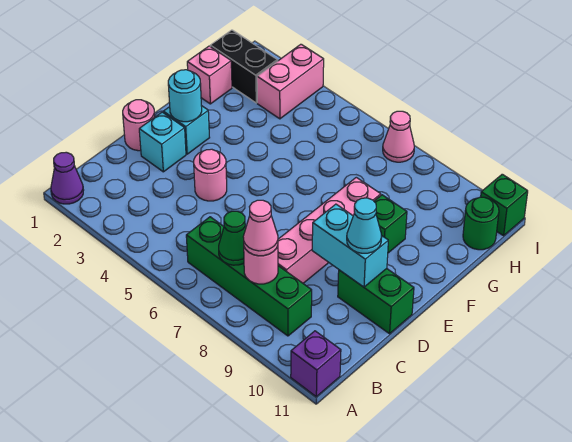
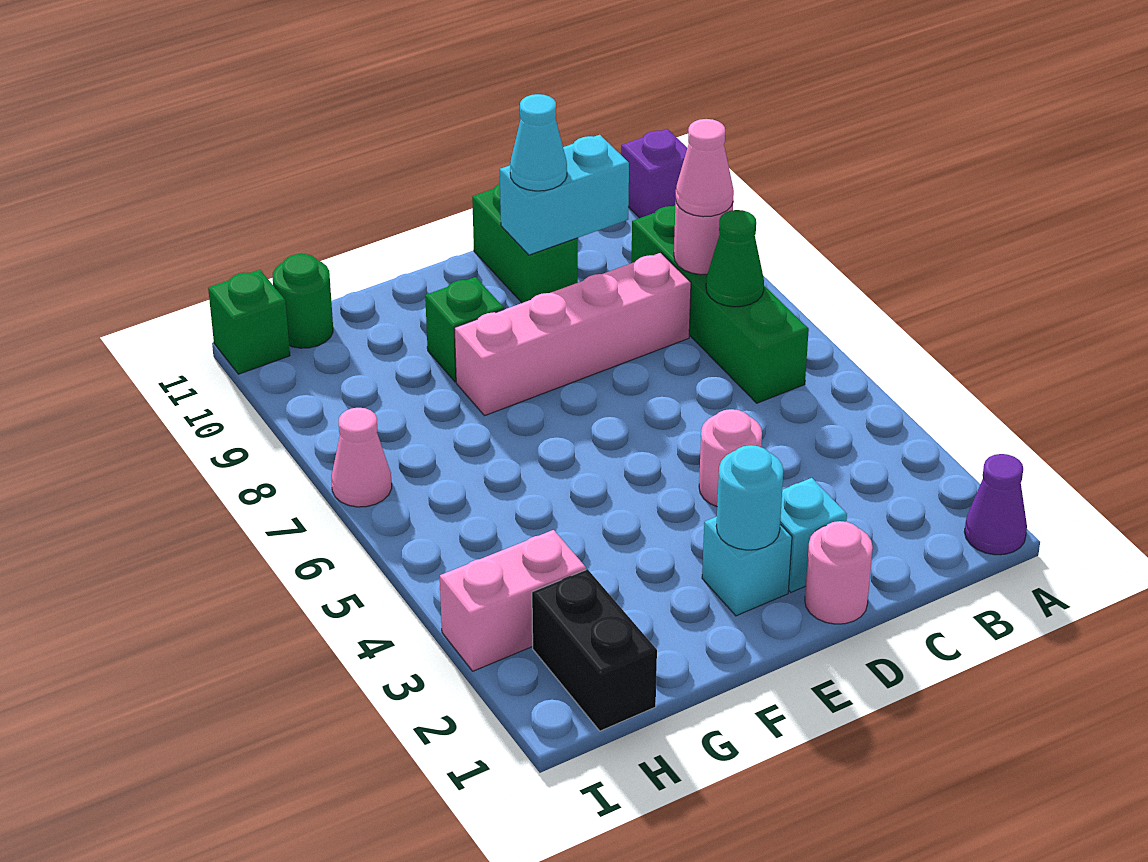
cyan 1x2 brick [312,204,388,287] -> cyan 1x2 brick turned to [500,135,629,255]
pink 1x1 brick [187,46,232,104] -> none

